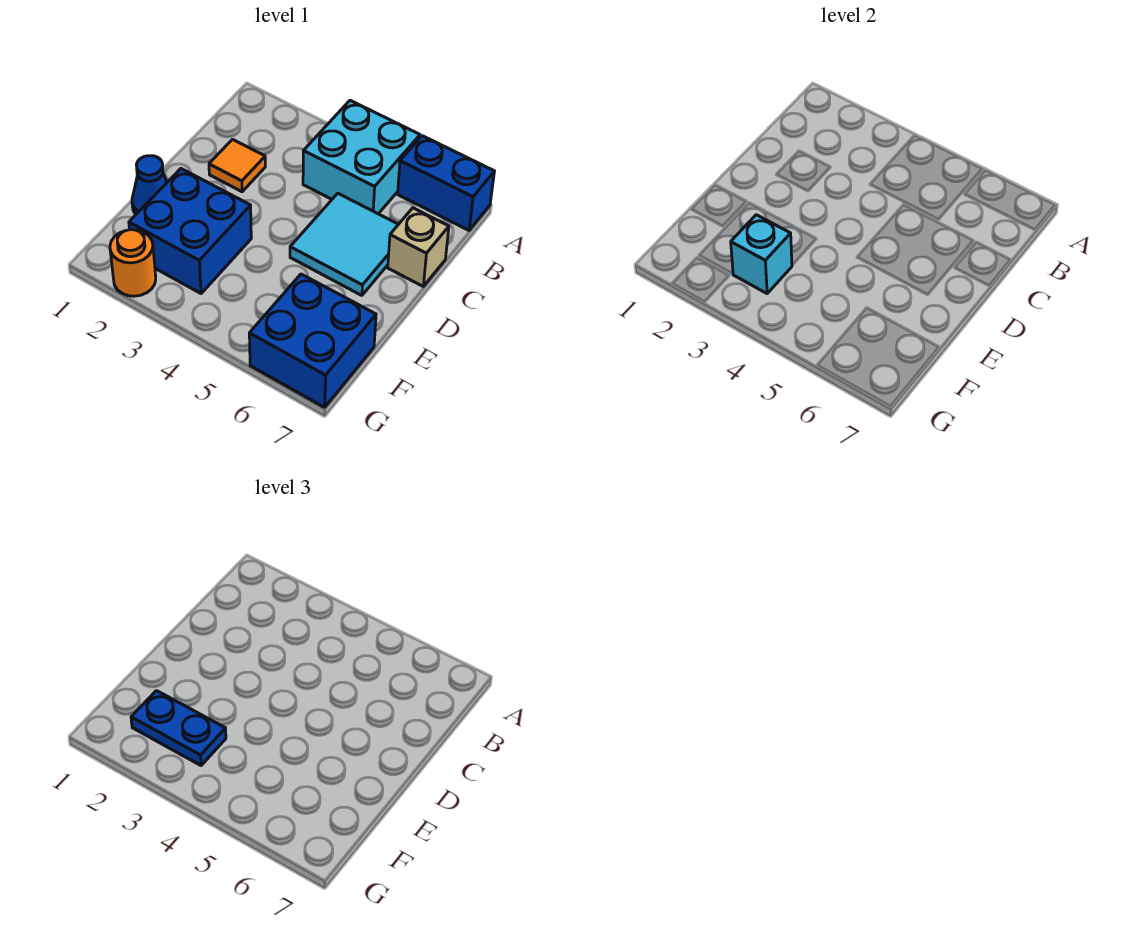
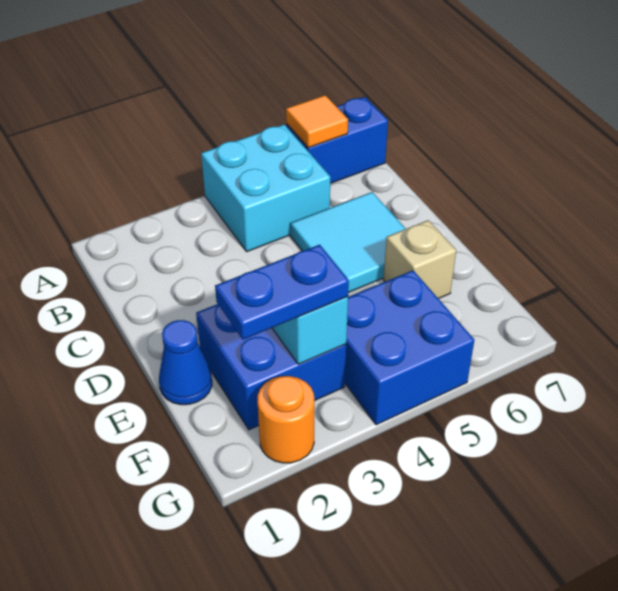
orange 1x1 tile [209,139,265,192] -> orange 1x1 tile moved to [286,95,348,148]
tan 1x1 brick [388,208,449,286] -> tan 1x1 brick moved to [383,220,456,299]
blue 2x2 brick [249,274,376,407] -> blue 2x2 brick moved to [345,270,474,425]

